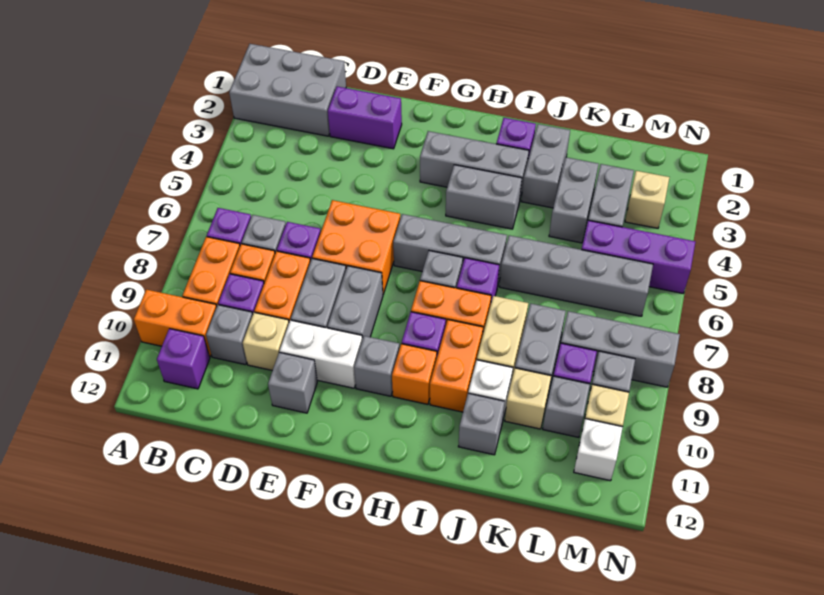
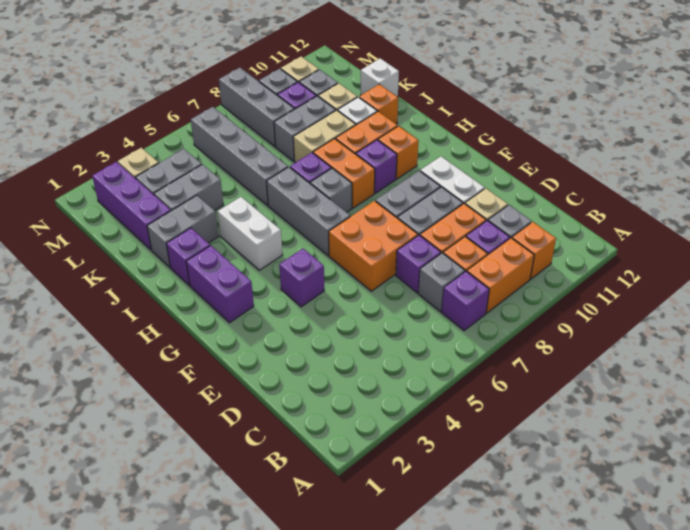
grey 2x3 brick [229,44,346,136] -> none
orange 1x2 brick [134,290,216,357] -> orange 1x1 brick [512,222,556,279]
purple 1x1 brick [157,329,210,389] -> purple 1x1 brick moved to [279,249,324,307]
purple 1x2 brick [328,86,402,149] -> purple 1x2 brick moved to [186,246,254,323]
grey 1x1 brick [268,352,317,413] -> none
grey 1x3 brick [420,131,529,199] -> none
grey 1x1 brick [354,336,399,396] -> none
grey 1x2 brick [446,165,522,229] -> white 1x2 brick [218,197,282,270]
grey 1x1 brick [458,393,505,455] -> orange 1x1 brick [359,84,398,124]
purple 1x3 brick [581,220,695,293] -> purple 1x3 brick moved to [92,162,171,250]
white 1x1 brick [574,419,623,481] -> white 1x1 brick moved to [361,58,399,97]

